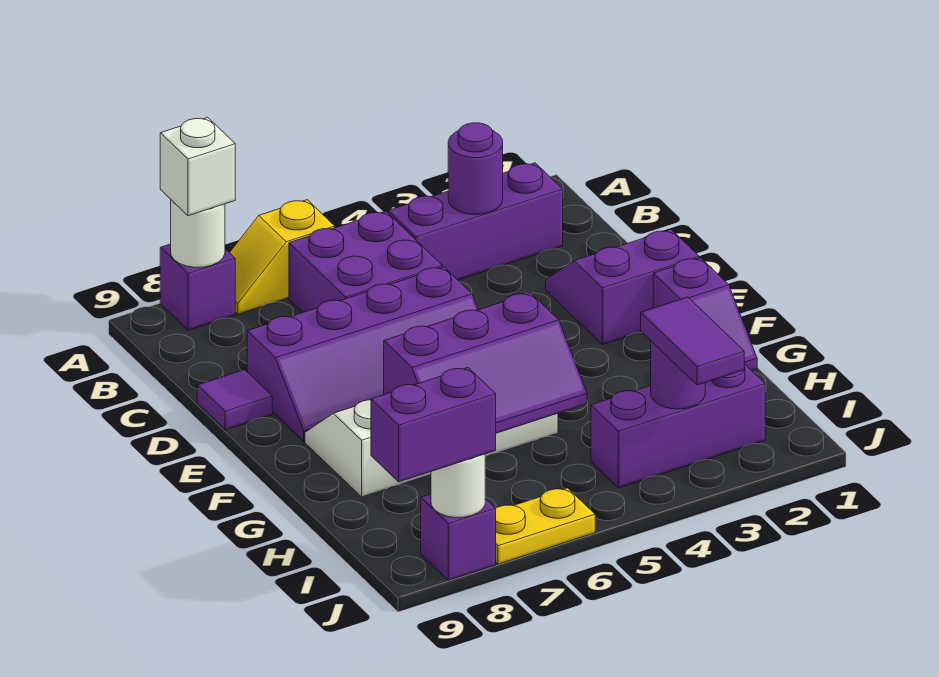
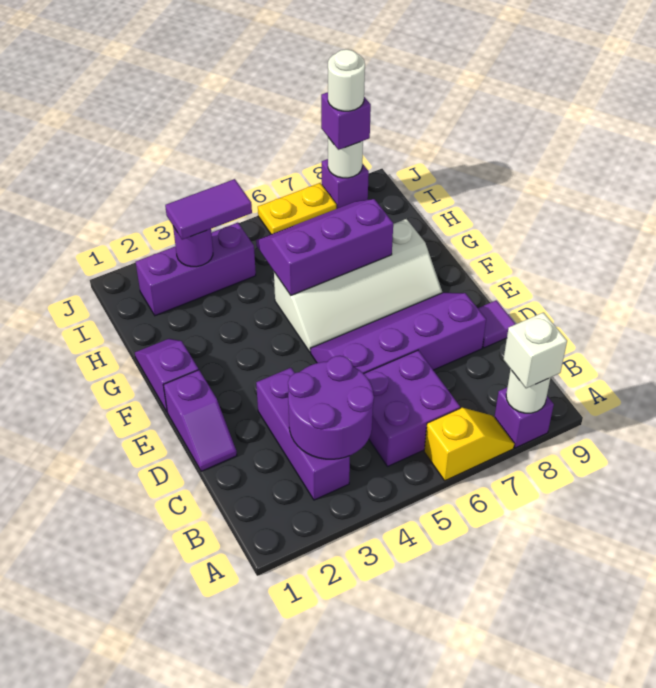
purple 1x3 brick [388,163,563,280] -> purple 1x3 brick turned to [256,368,350,500]
purple 1x1 round brick [448,123,503,214] -> purple 2x2 round brick [288,356,374,459]
purple 2x2 slope [546,230,699,344] -> purple 1x2 slope [163,370,237,471]
purple 1x2 tile [641,297,744,385] -> purple 1x2 tile turned to [165,179,252,240]
purple 1x2 brick [371,368,496,482] -> purple 1x1 brick [321,92,371,150]
none -> white 1x1 round brick [328,49,365,111]

